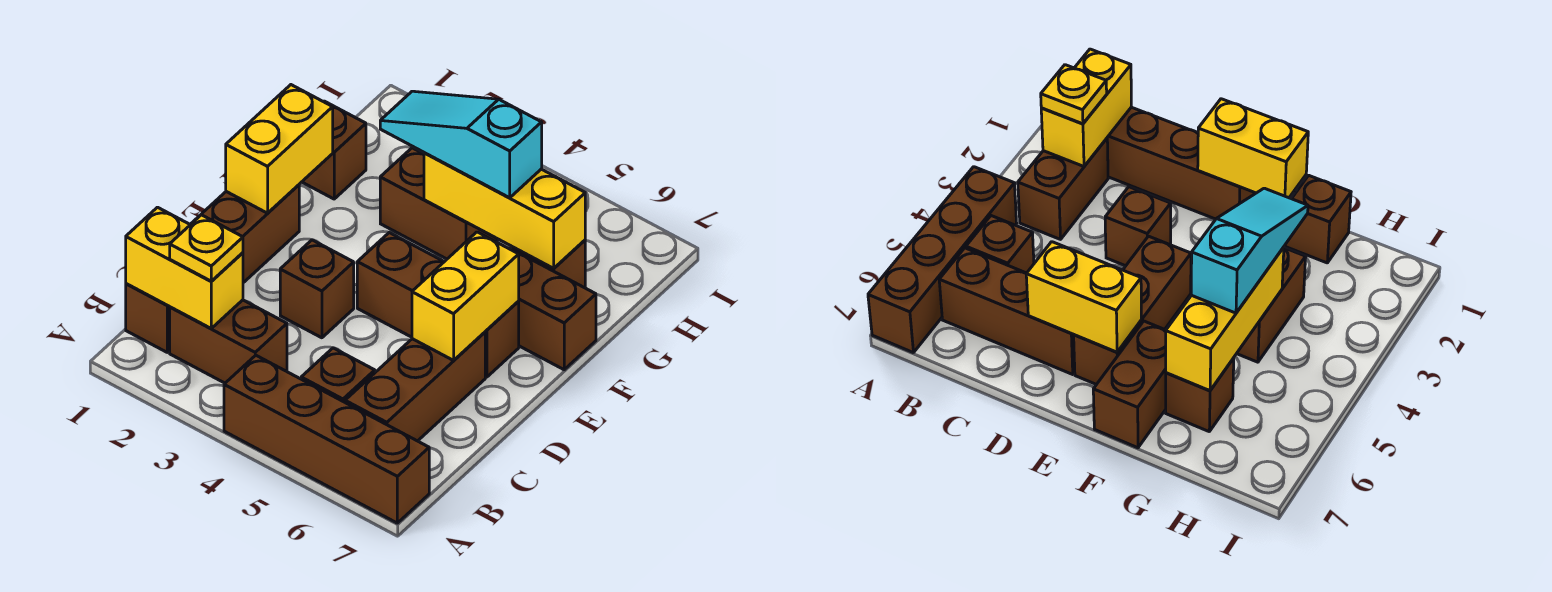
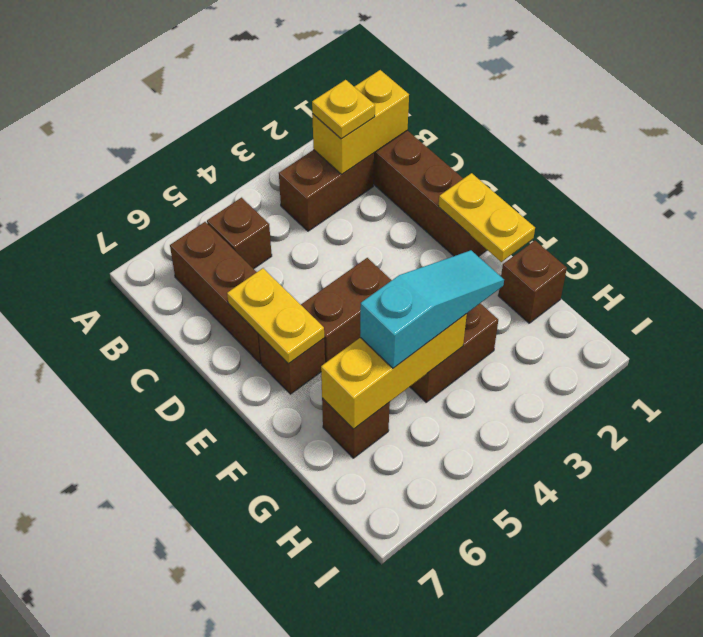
brown 1x4 brick [224,355,429,523] -> none
brown 1x1 brick [280,240,354,338] -> none
yellow 1x2 brick [412,232,519,360] -> yellow 1x2 plate [227,268,324,364]
yellow 1x2 brick [226,85,333,213] -> yellow 1x2 plate [438,173,535,262]
brown 1x2 brick [510,248,596,370] -> none

